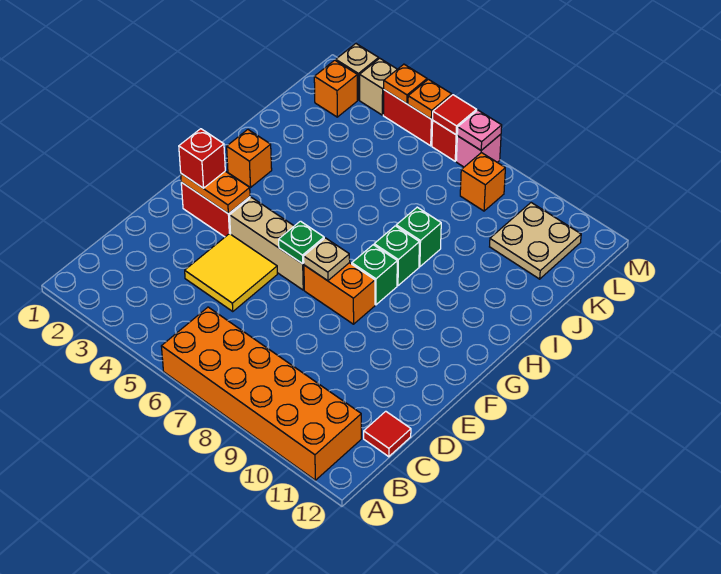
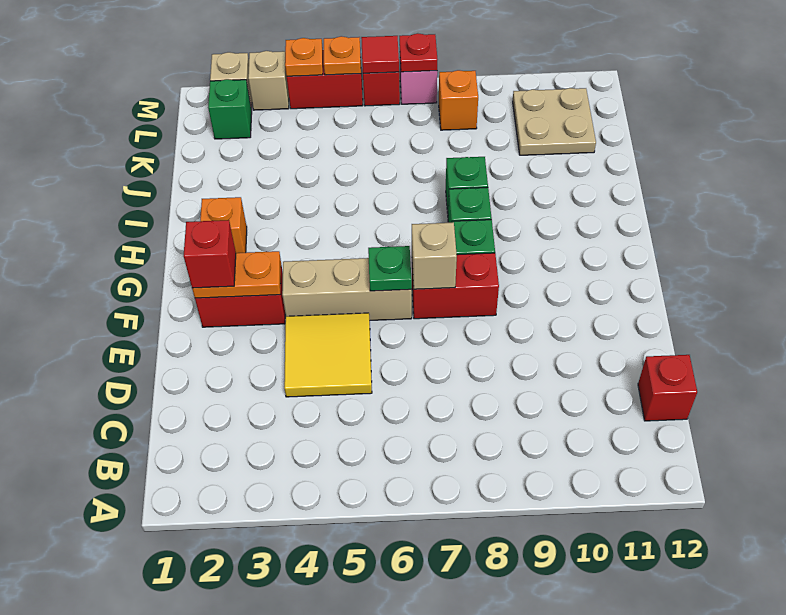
orange 2x6 brick [161,307,361,480] -> none
red 1x1 tile [364,411,411,457] -> red 1x1 brick [638,355,697,421]
orange 1x2 brick [304,263,375,324] -> red 1x2 brick [412,253,499,319]
tan 1x1 plate [304,238,350,281] -> tan 1x1 brick [412,222,457,289]
orange 1x1 brick [314,60,357,117] -> green 1x1 brick [208,79,252,139]
pink 1x1 plate [457,110,502,150] -> red 1x1 plate [399,33,437,72]

